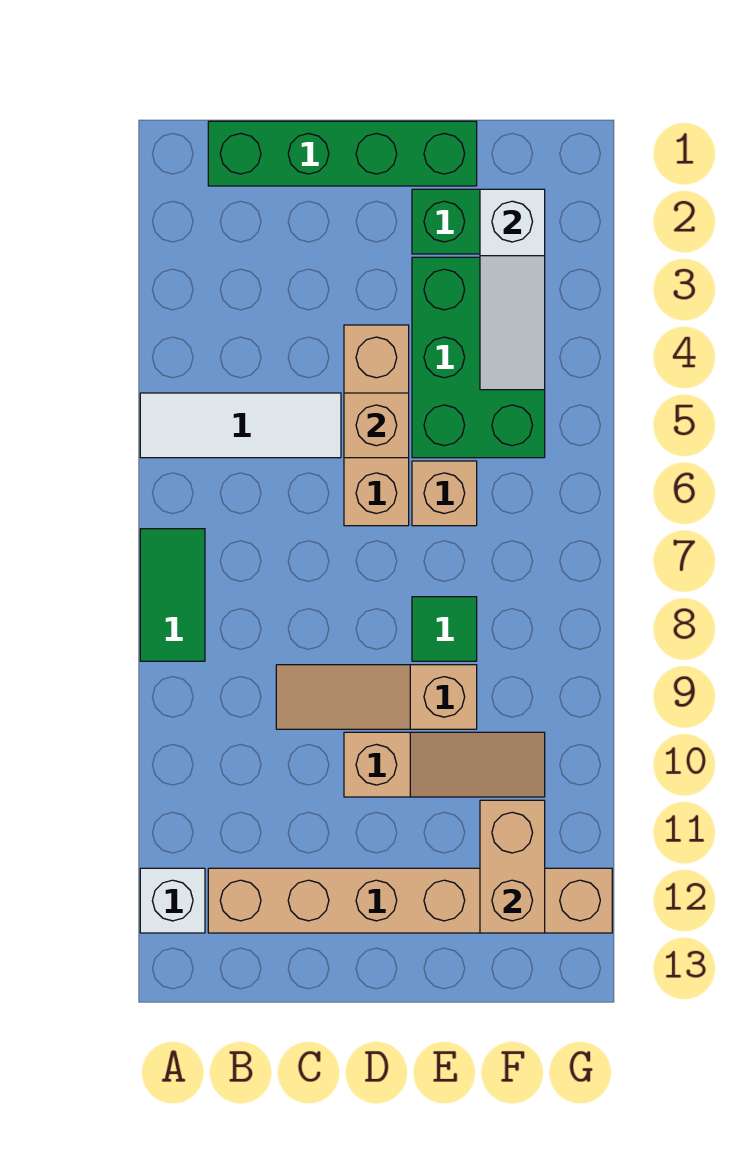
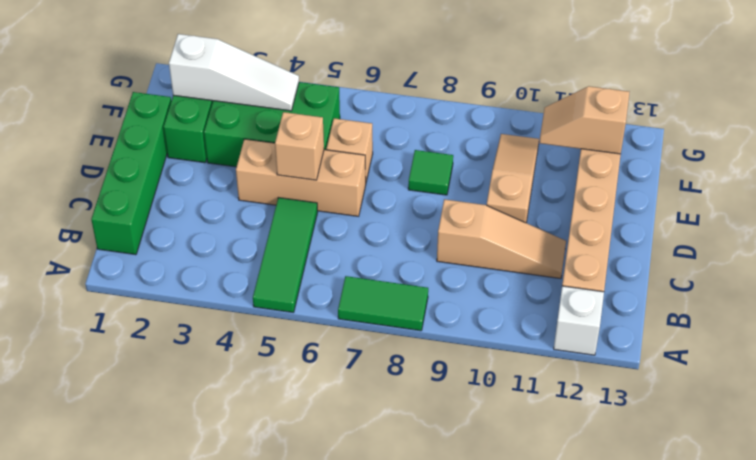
white 1x3 tile [140,393,341,458] -> green 1x3 tile [253,198,318,313]
tan 1x3 slope [276,665,477,729] -> tan 1x3 slope turned to [437,199,566,279]
tan 1x2 brick [480,800,545,933] -> tan 1x2 slope [539,86,629,154]

